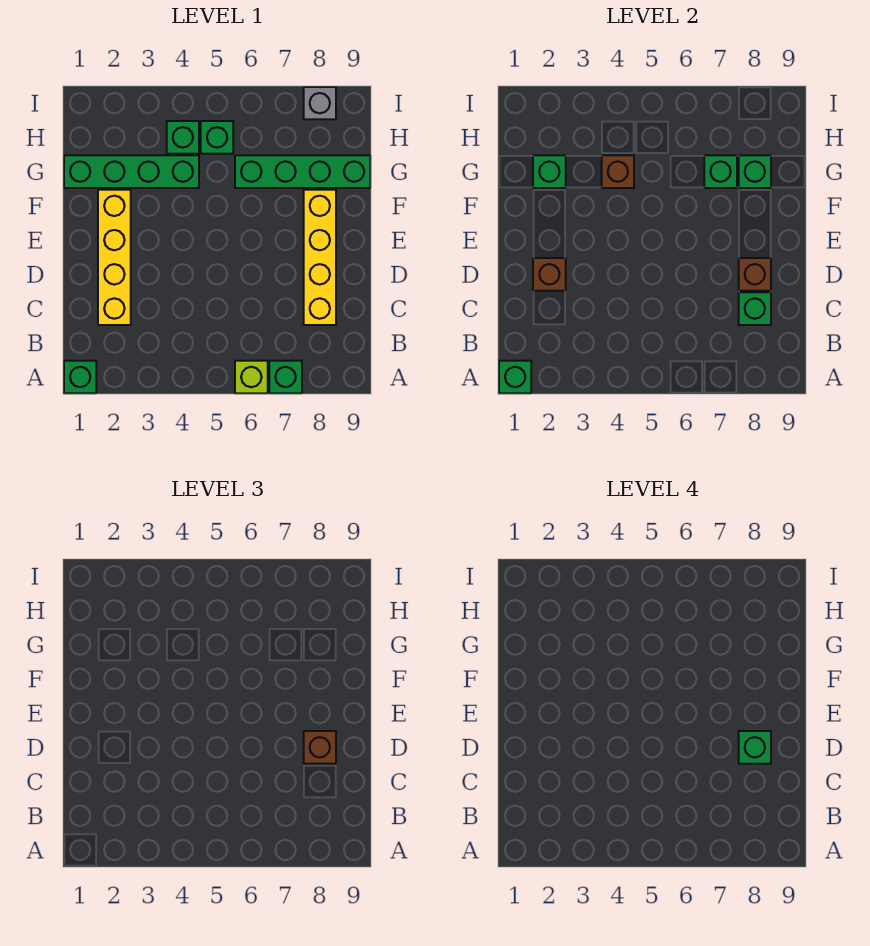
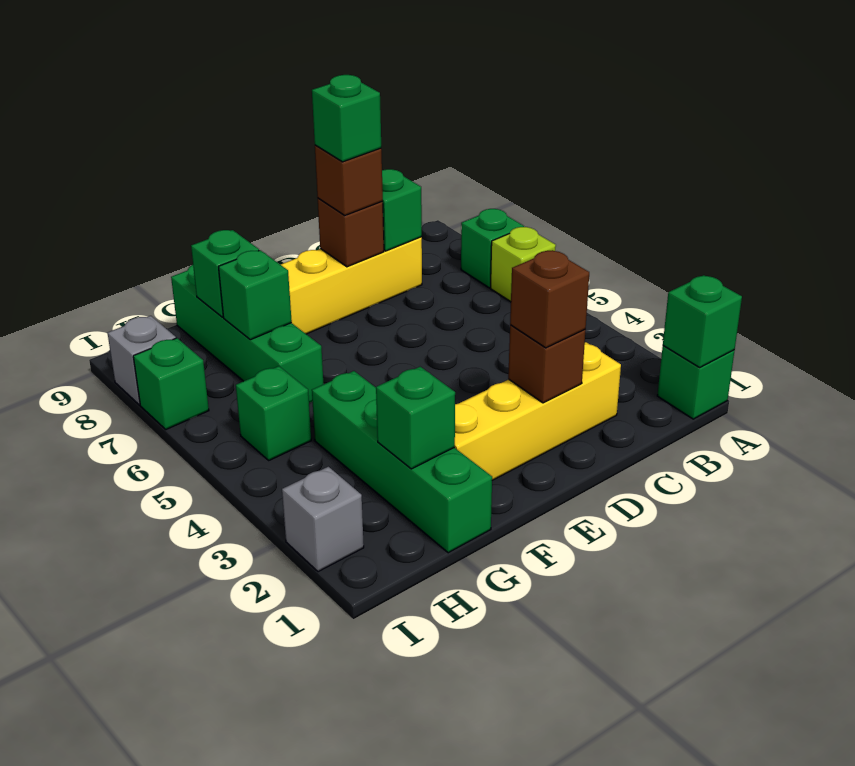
brown 1x1 brick [602,155,634,188] -> brown 1x1 brick moved to [510,250,589,348]
green 1x1 brick [167,121,199,154] -> green 1x1 brick moved to [133,338,209,429]
none -> grey 1x1 brick [282,467,364,572]

